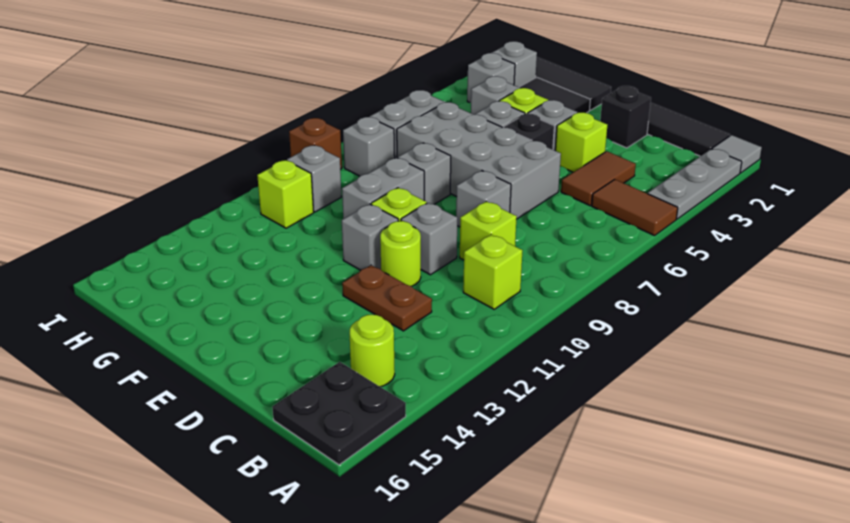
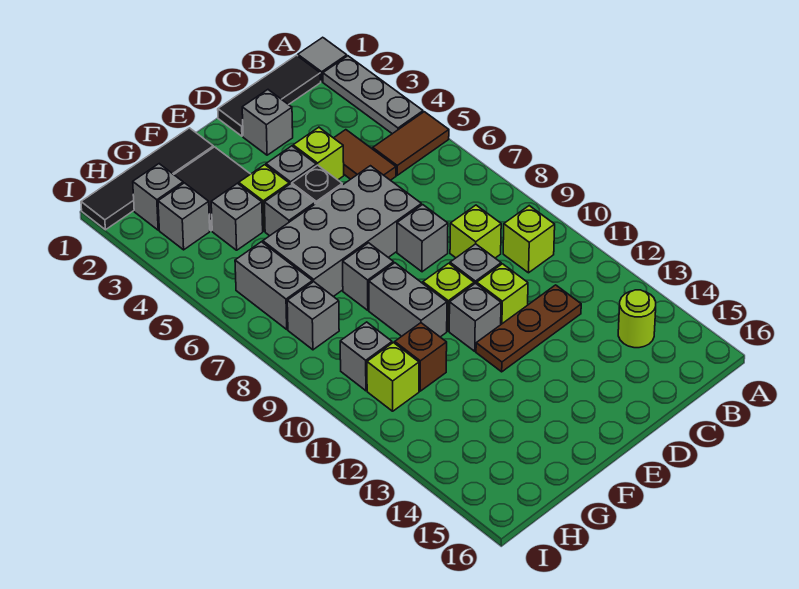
black 2x2 plate [272,362,406,465] -> none
brown 1x2 plate [342,265,432,331] -> brown 1x3 plate [476,285,581,372]
black 1x1 brick [600,86,651,148] -> grey 1x1 brick [242,90,293,155]
lime 1x1 round brick [380,221,421,286] -> lime 1x1 brick [477,264,528,324]
brown 1x1 brick [289,118,342,169] -> brown 1x1 brick moved to [395,323,447,391]

